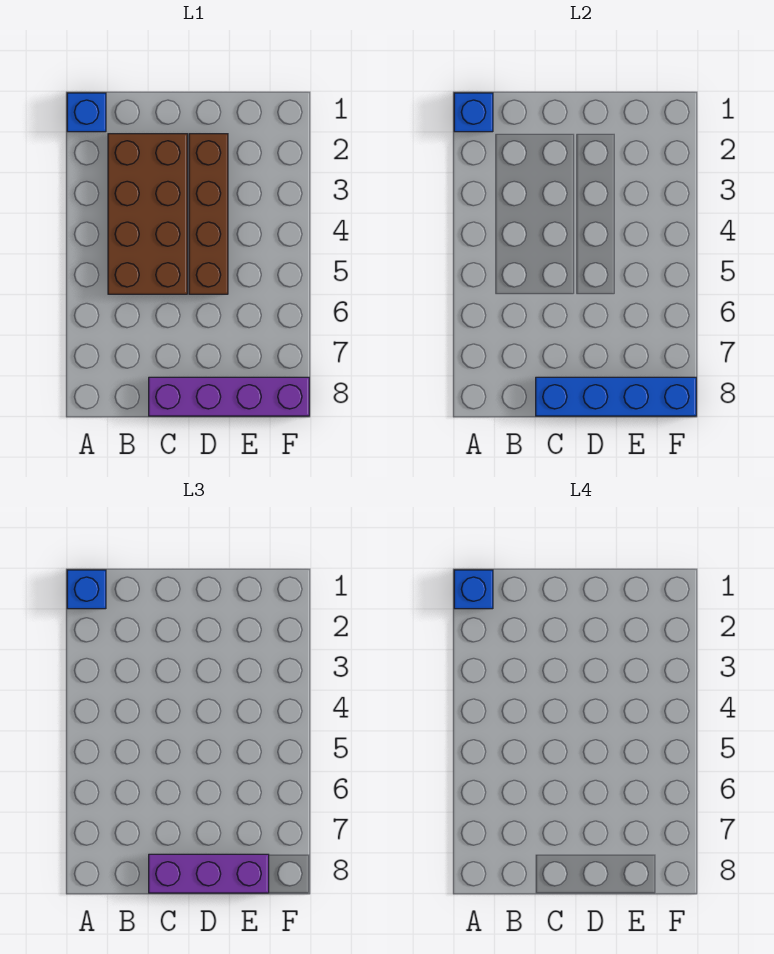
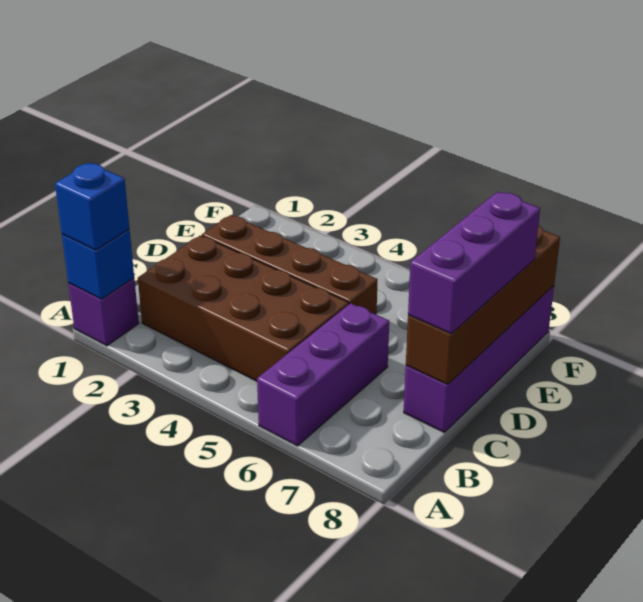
blue 1x1 brick [67,93,106,132] -> purple 1x1 brick [68,278,139,346]
blue 1x1 brick [454,570,493,609] -> none
none -> purple 1x3 brick [257,303,389,446]
blue 1x4 brick [536,377,696,416] -> brown 1x4 brick [406,225,560,385]

